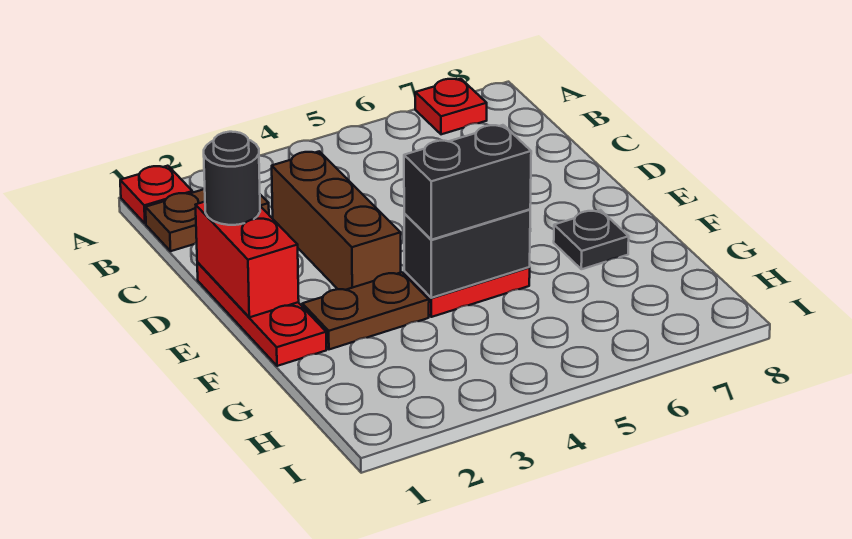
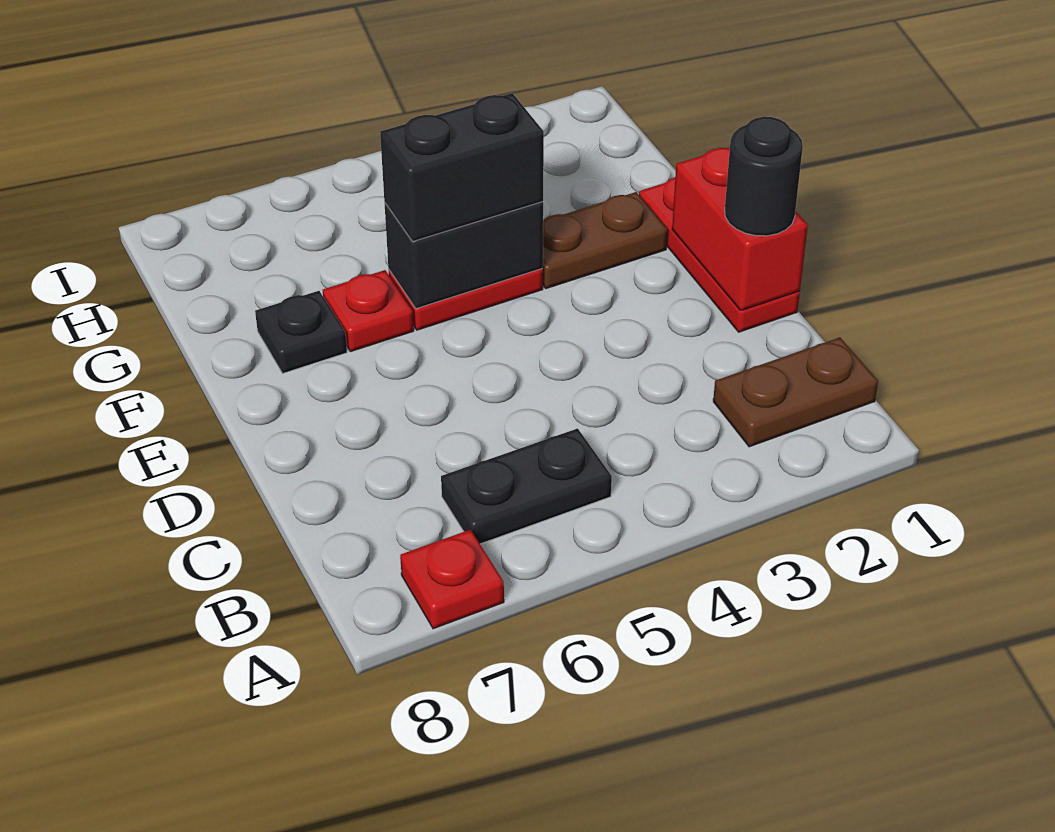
red 1x1 plate [120,166,192,224] -> red 1x1 plate moved to [323,270,414,352]
none -> black 1x2 plate [441,428,612,544]
brown 1x3 brick [272,151,401,290] -> none

